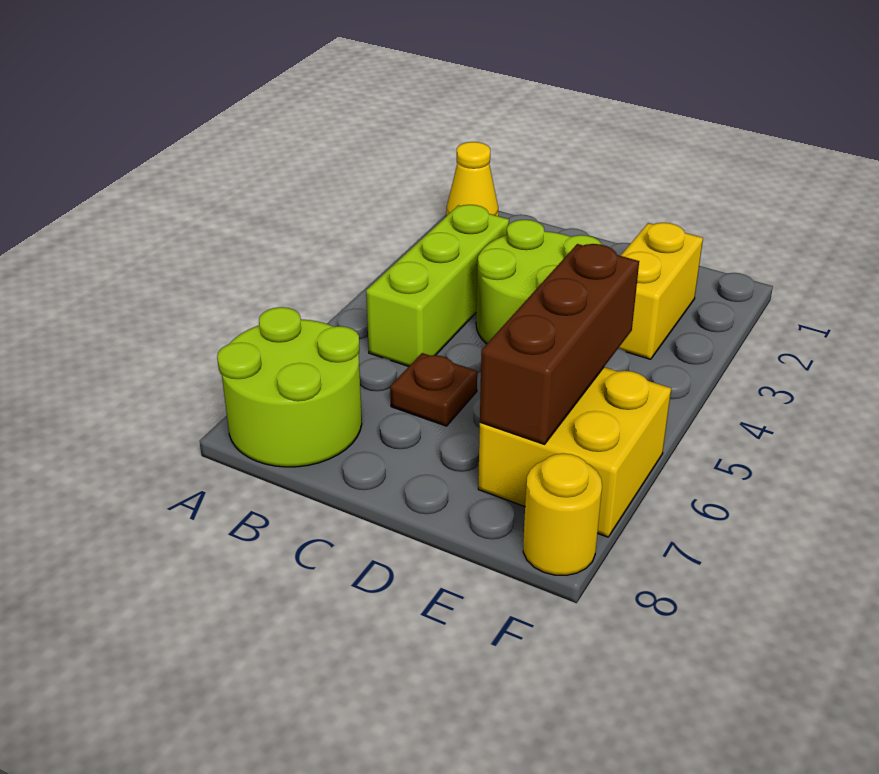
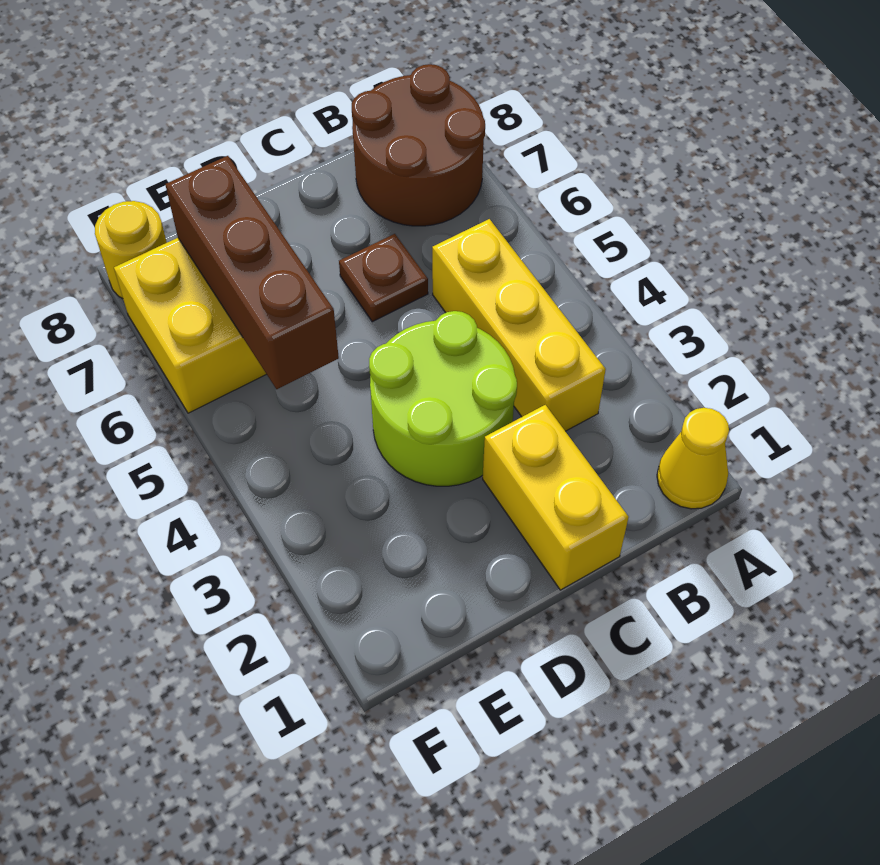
lime 2x2 round brick [217,307,362,467] -> brown 2x2 round brick [352,64,485,226]
lime 1x3 brick [366,205,509,366] -> yellow 1x3 brick [432,219,606,431]
yellow 1x2 brick [619,223,703,359] -> yellow 1x2 brick moved to [483,405,629,590]

